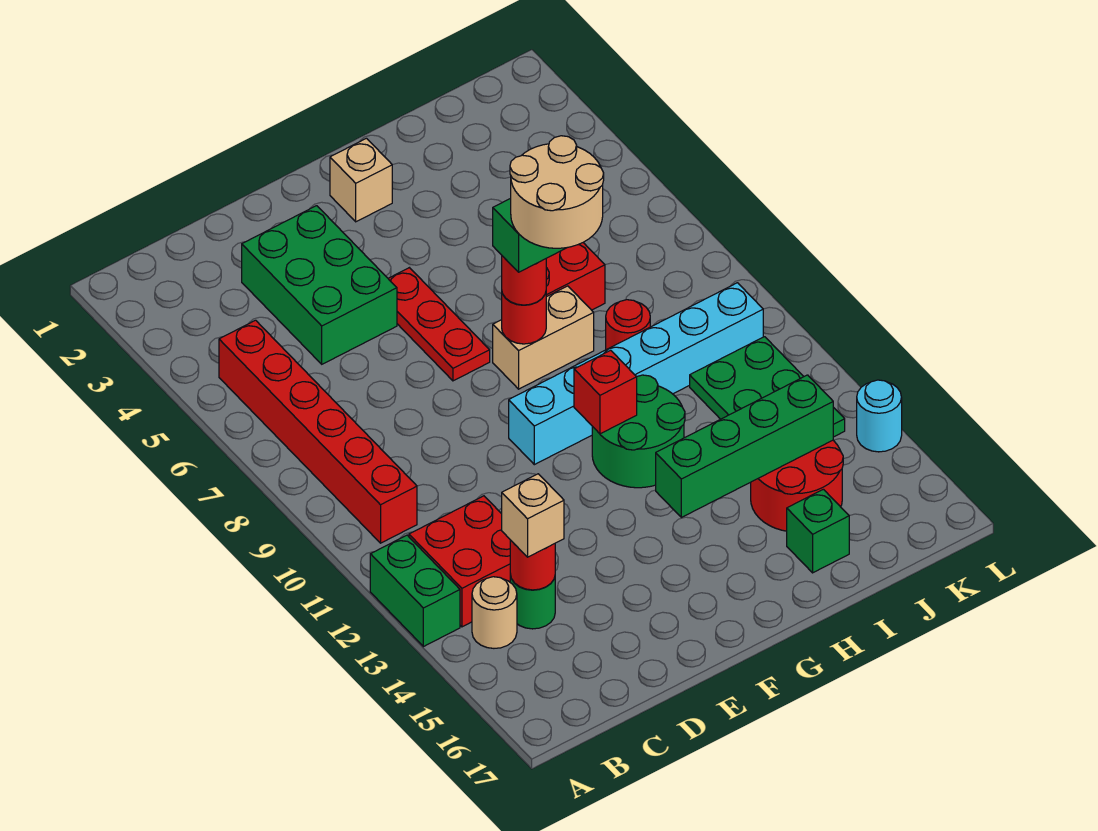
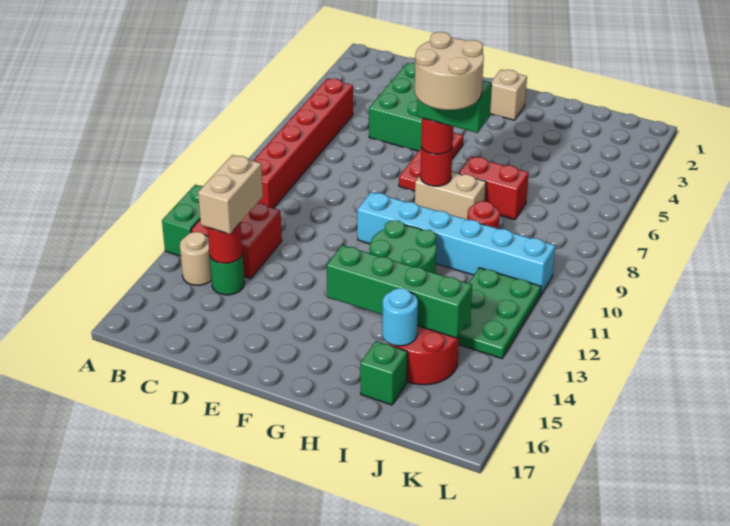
tan 1x1 brick [502,474,564,557] -> tan 1x2 brick [198,155,263,234]
red 1x1 brick [574,350,637,434] -> none
cyan 1x1 round brick [857,380,902,452] -> cyan 1x1 round brick moved to [382,288,418,346]

